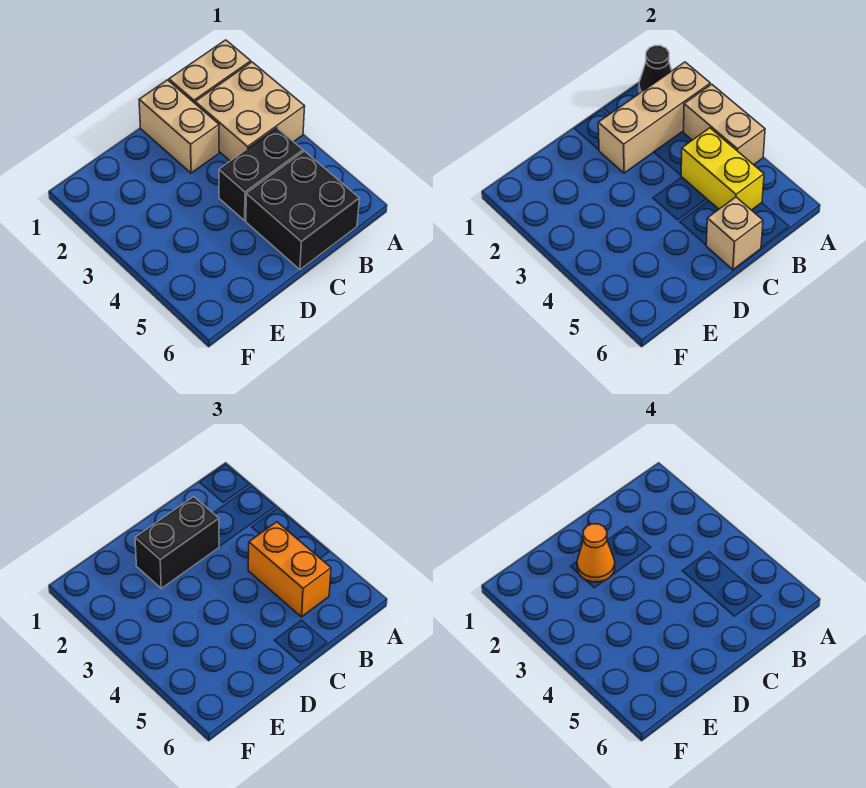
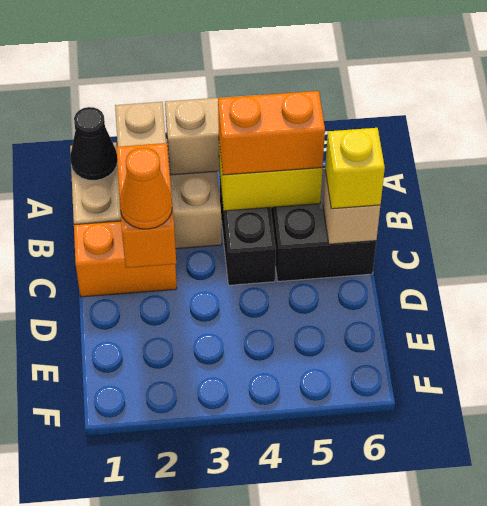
tan 1x2 brick [139,80,219,173] -> orange 1x2 brick [74,221,177,297]
black 1x2 brick [135,497,219,588] -> orange 1x2 brick [116,143,176,268]
none -> yellow 1x1 brick [325,128,385,209]

